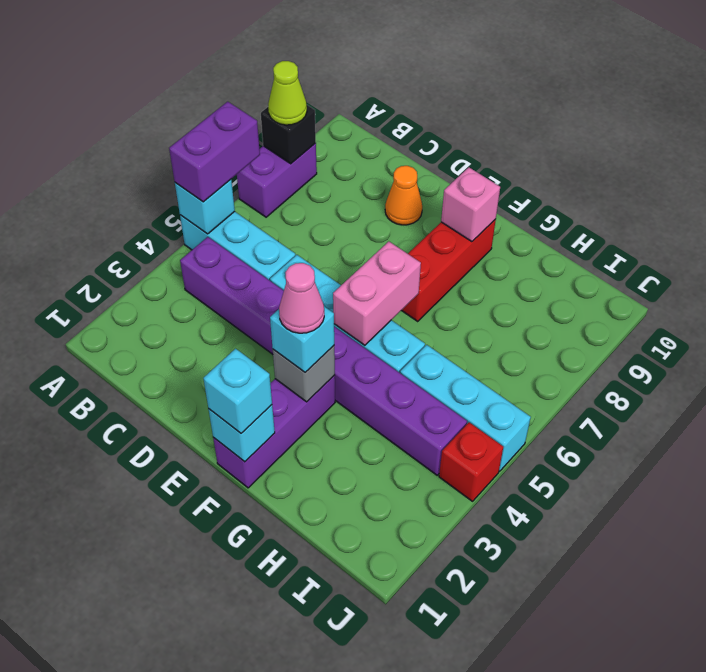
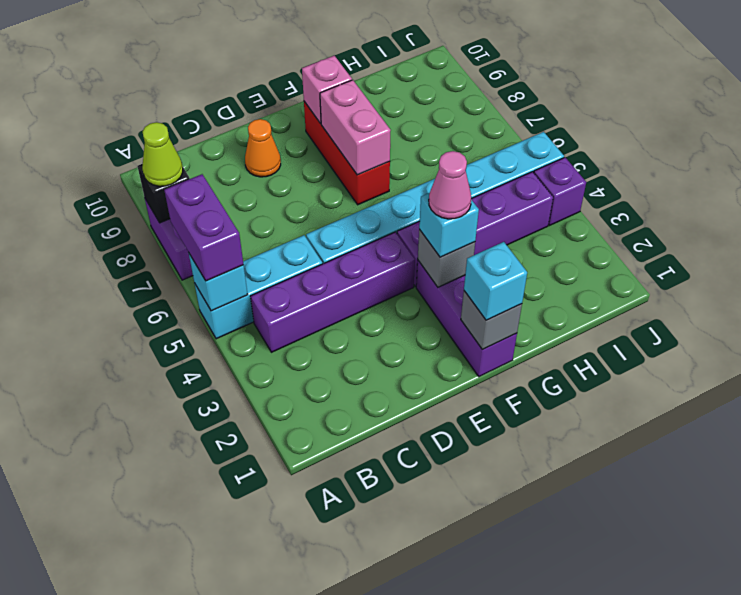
cyan 1x1 brick [209,405,275,462] -> grey 1x1 brick [461,291,522,350]
pink 1x2 brick [333,241,421,345] -> pink 1x2 brick moved to [320,80,391,175]
red 1x1 brick [439,423,503,501] -> purple 1x1 brick [534,157,586,225]

